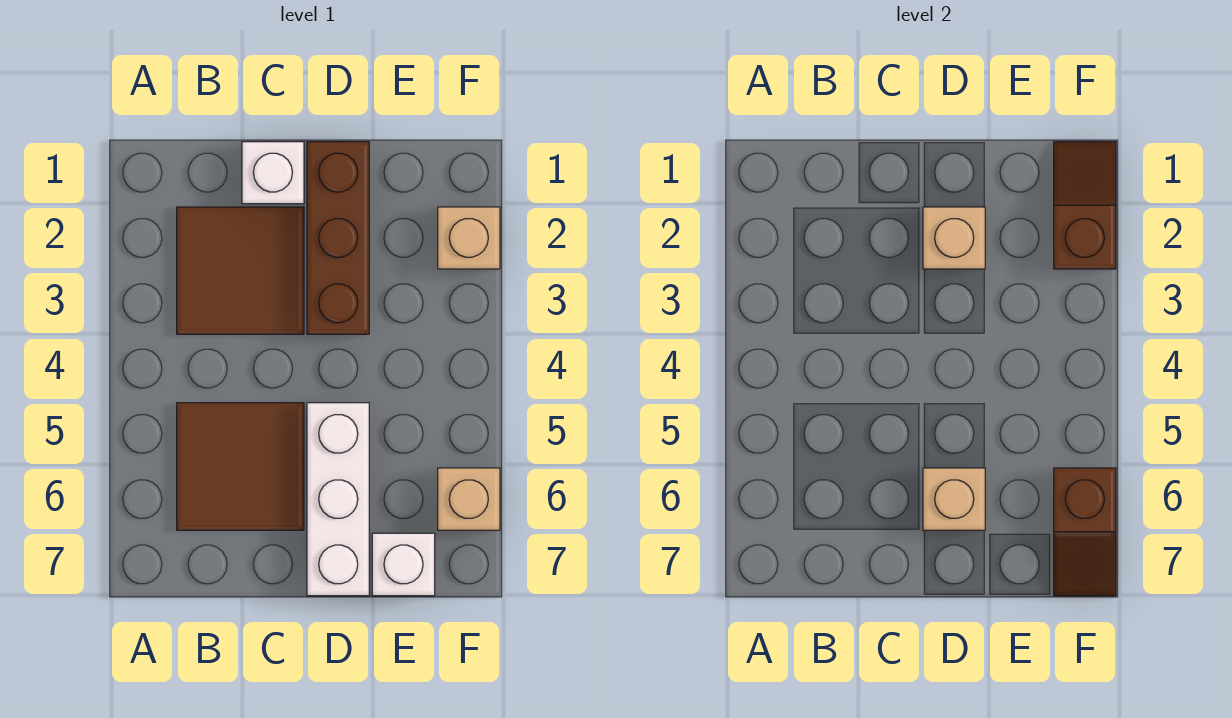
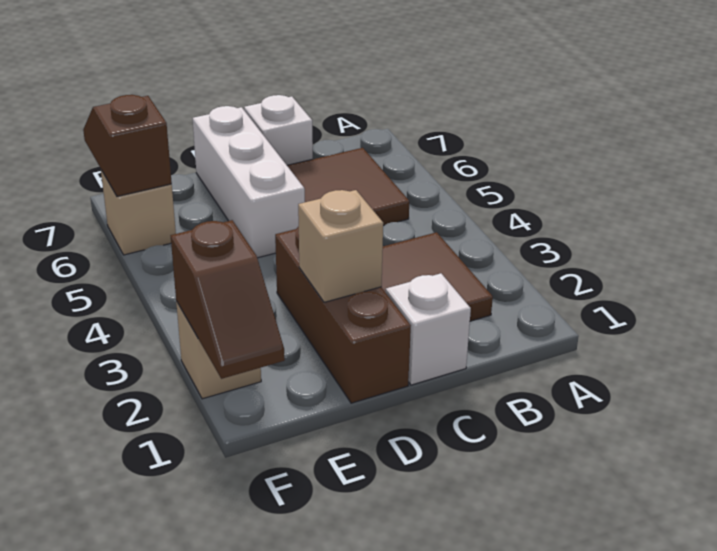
tan 1x1 brick [923,468,985,530] -> none
white 1x1 brick [372,533,435,596] -> white 1x1 brick moved to [244,95,313,165]

